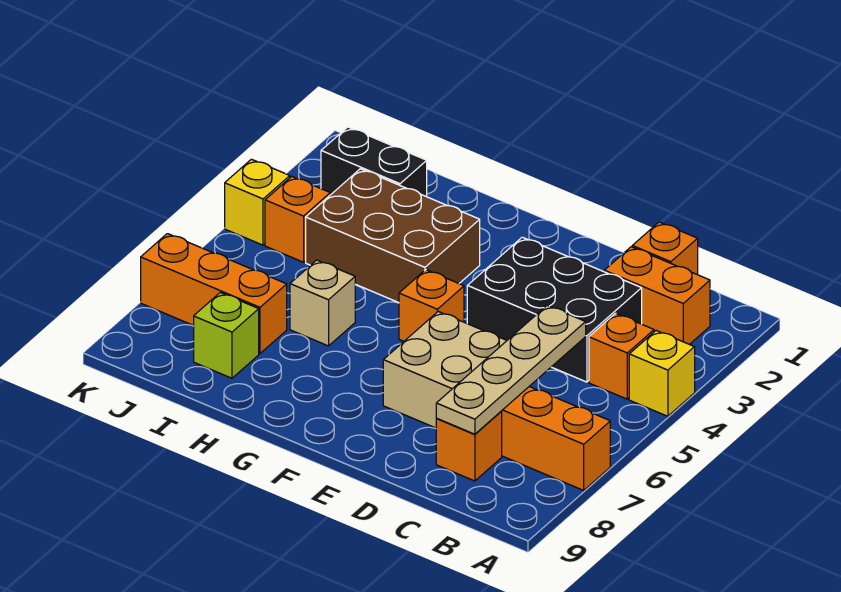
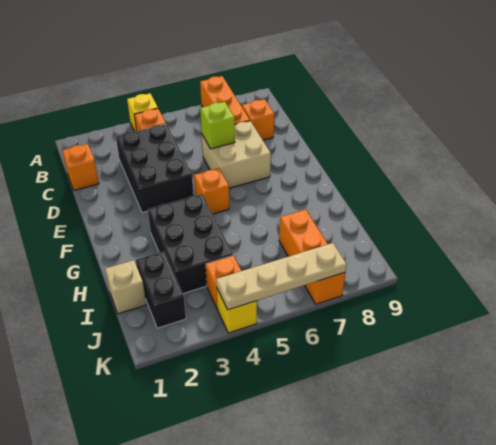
orange 1x2 brick [604,247,710,344] -> none
tan 1x4 plate [436,305,586,434] -> tan 1x4 plate moved to [216,243,347,310]
brown 2x3 brick [306,169,480,303] -> black 2x3 brick [148,194,233,293]
tan 1x1 brick [290,260,355,346] -> tan 1x1 brick moved to [105,260,146,314]
lime 1x1 brick [194,292,259,378] -> lime 1x1 brick moved to [200,102,235,149]

